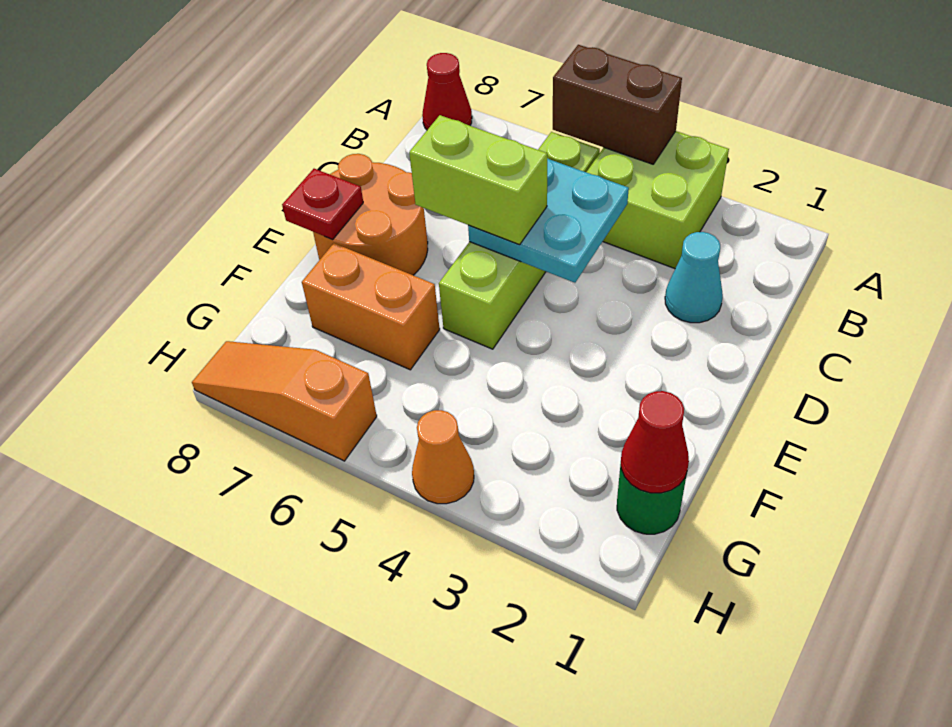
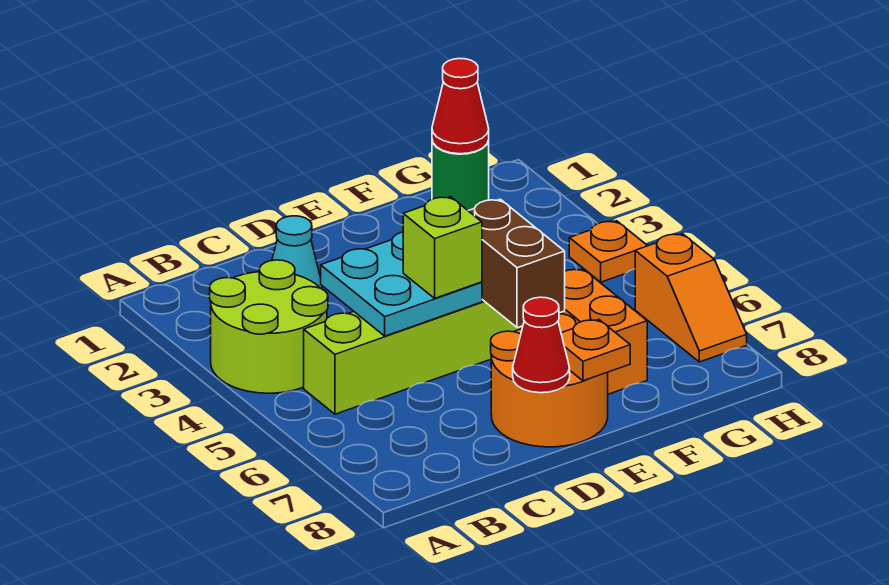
lime 2x2 brick [586,131,729,269] -> lime 2x2 round brick [210,260,328,393]
brown 1x2 brick [553,45,682,164] -> brown 1x2 brick moved to [468,199,565,328]
red 1x1 cone [422,53,472,130] -> red 1x1 cone moved to [513,297,570,393]
lime 1x2 brick [409,115,547,245] -> lime 1x1 brick [403,197,482,298]
red 1x1 plate [282,169,363,240] -> orange 1x1 plate [561,320,630,381]
orange 1x1 cone [412,410,474,504] -> orange 1x1 plate [569,221,647,282]
orange 1x3 slope [192,341,377,461] -> orange 1x2 slope [635,234,747,362]

